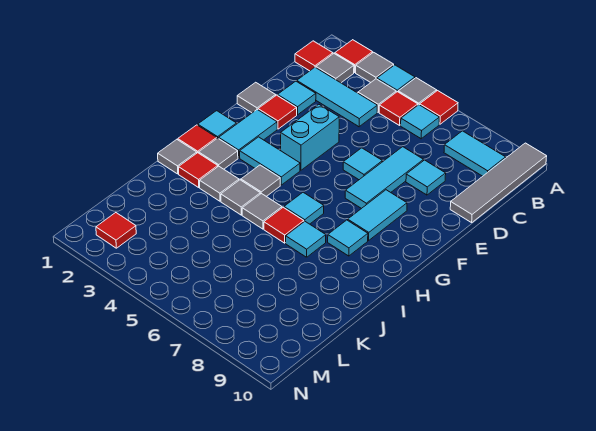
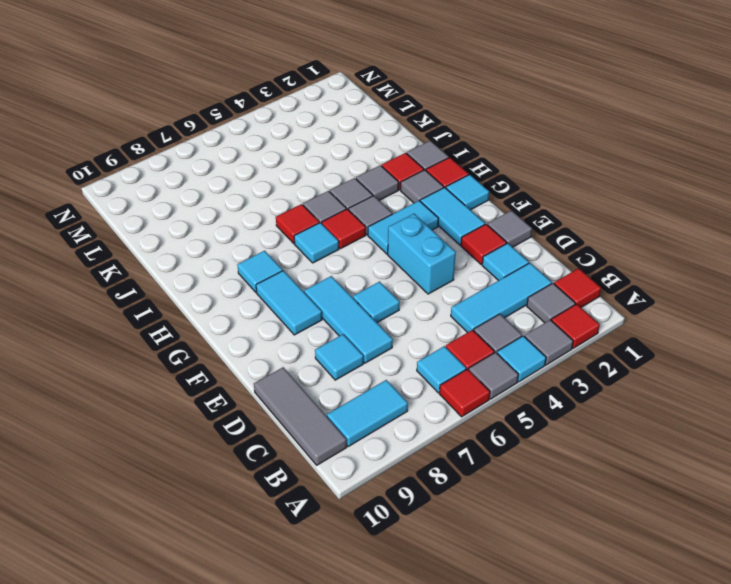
grey 1x4 tile [450,143,547,223] -> grey 1x3 tile [254,367,347,465]
cyan 1x1 tile [286,221,326,257] -> none
red 1x1 tile [96,213,136,248] -> red 1x1 tile moved to [322,209,366,249]

